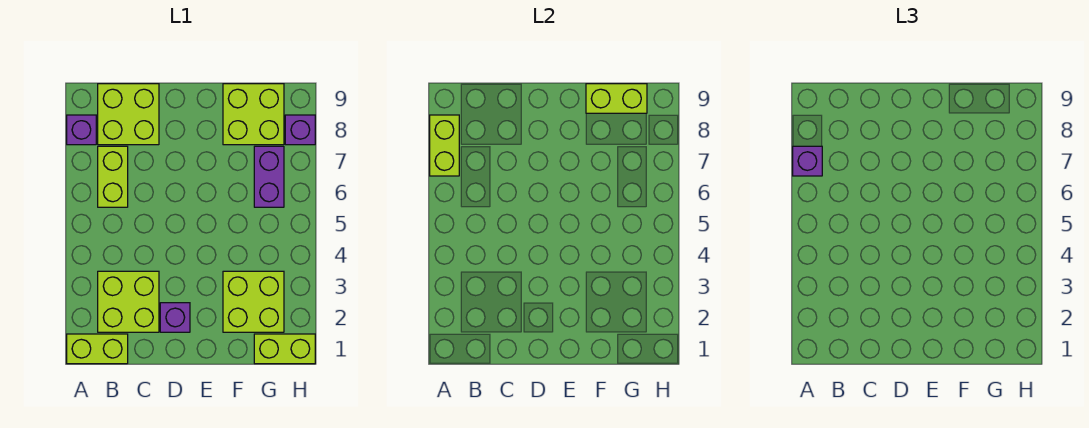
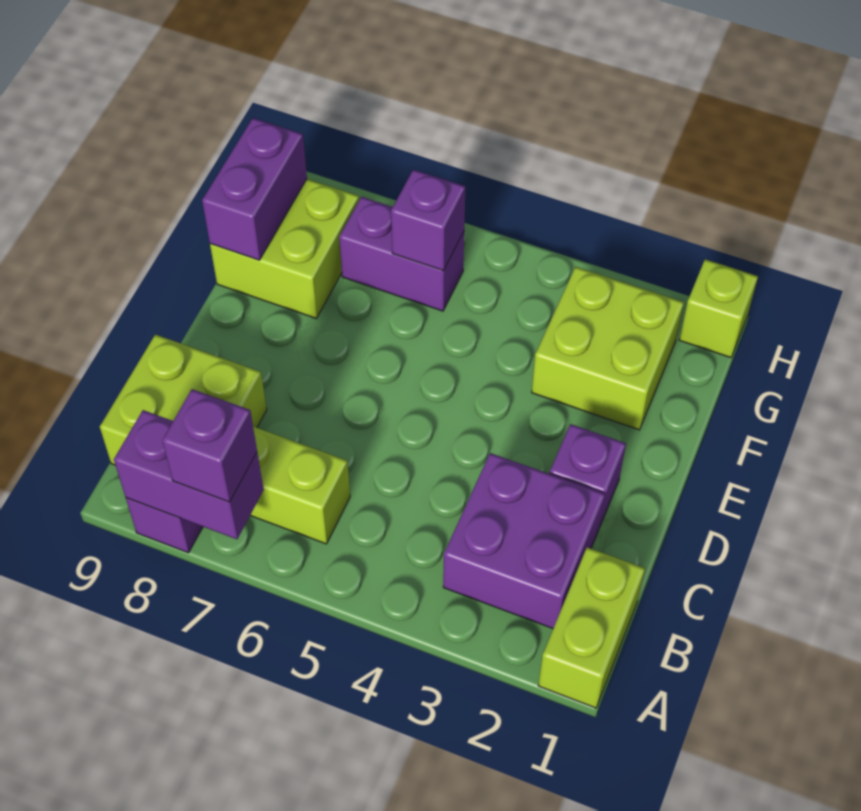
lime 1x2 brick [430,115,459,176] -> purple 1x2 brick [114,410,264,539]
lime 2x2 brick [98,271,159,332] -> purple 2x2 brick [443,453,605,628]
lime 1x2 brick [586,84,647,113] -> purple 1x2 brick [202,118,307,260]
lime 1x2 brick [254,334,315,364] -> lime 1x1 brick [679,259,758,358]
purple 1x1 brick [285,115,315,145] -> purple 1x1 brick moved to [391,170,465,271]

